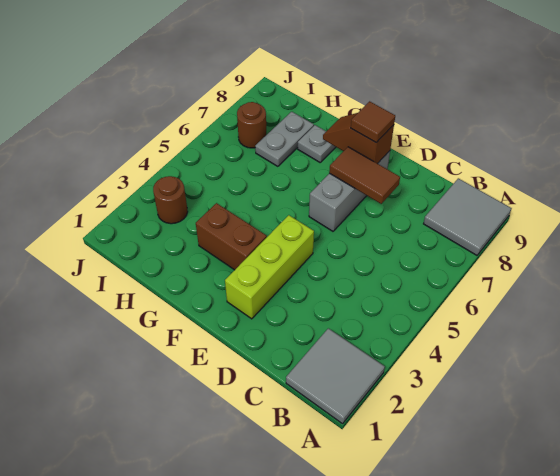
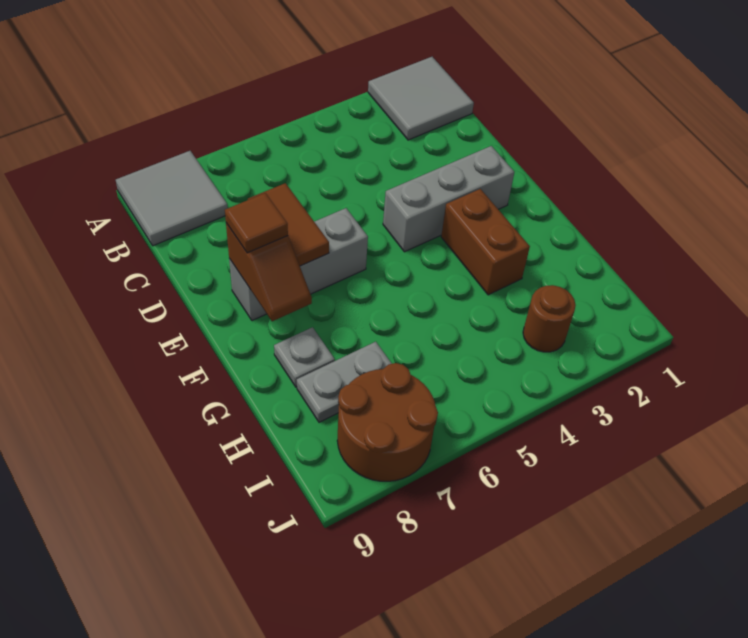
lime 1x3 brick [225,215,314,319] -> grey 1x3 brick [383,146,514,252]
brown 1x1 round brick [237,102,266,148] -> brown 2x2 round brick [337,363,438,481]

